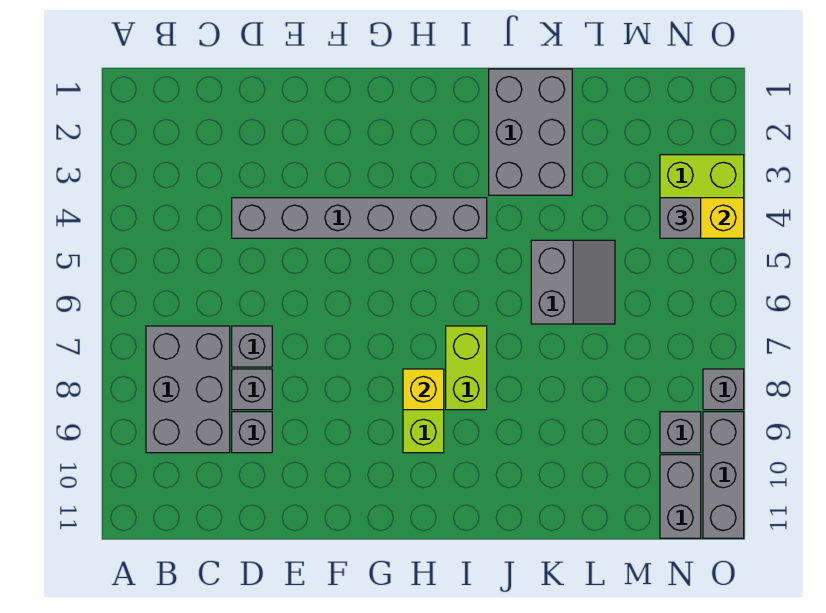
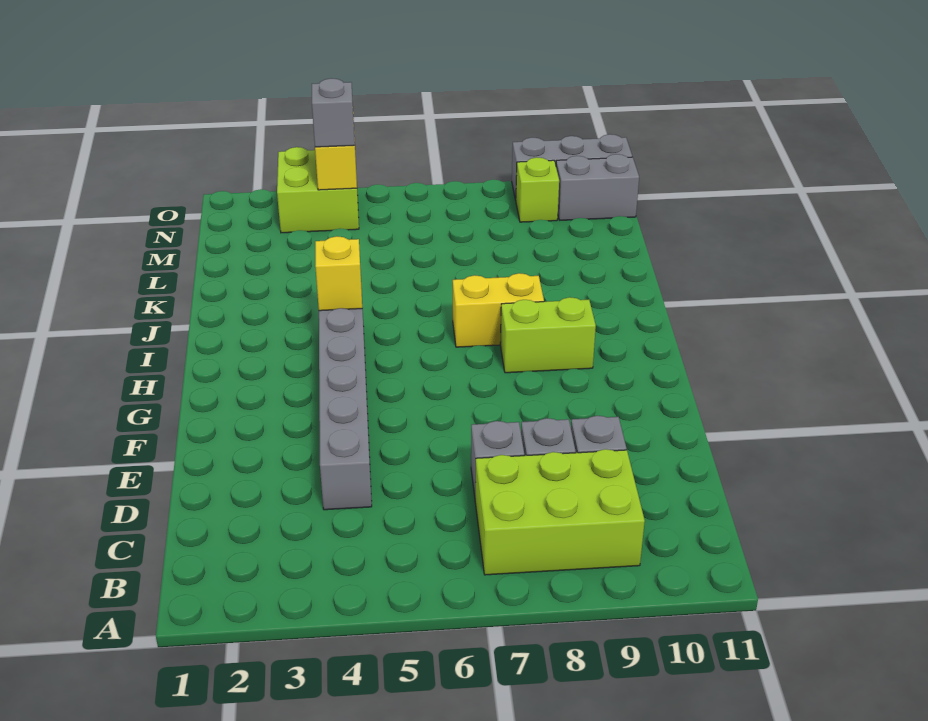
grey 2x3 brick [146,326,230,453] -> lime 2x3 brick [475,449,645,575]
yellow 1x1 brick [403,369,444,410] -> yellow 1x1 brick moved to [315,236,362,311]
lime 1x2 brick [446,326,487,410] -> yellow 1x2 brick [453,273,544,347]
grey 2x3 brick [489,69,572,195] -> none
grey 2x2 slope [531,240,615,324] -> none
grey 1x1 brick [660,412,701,453] -> lime 1x1 brick [516,157,559,222]
grey 1x1 brick [703,369,744,410] -> none

